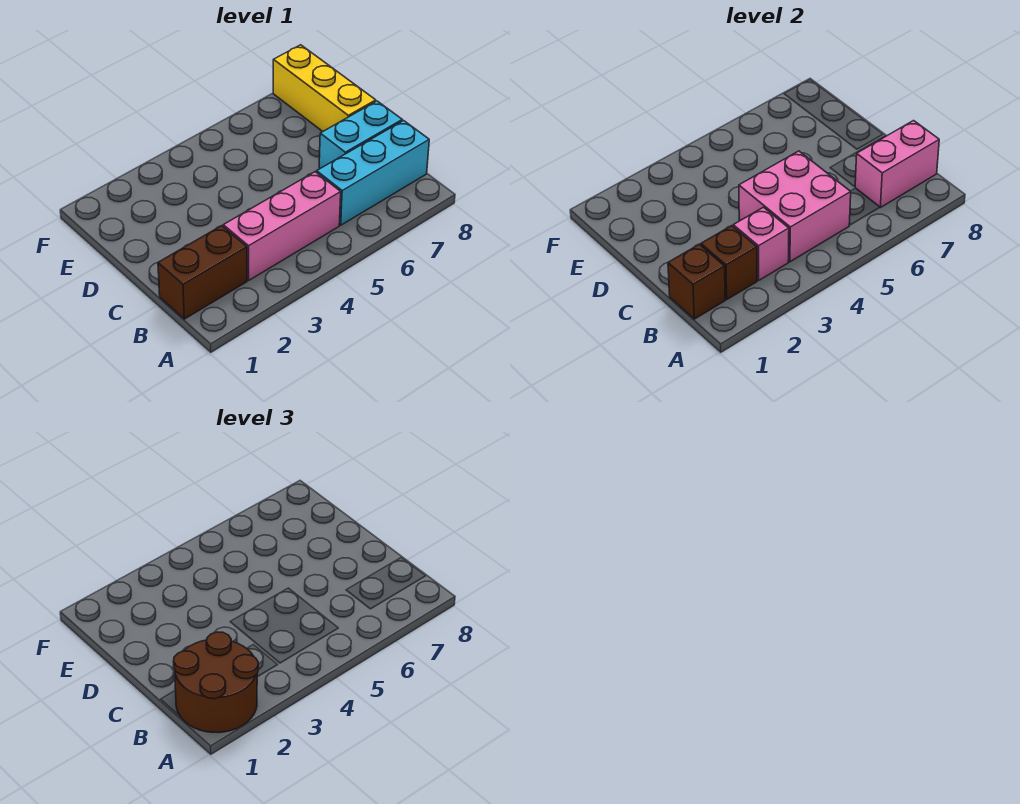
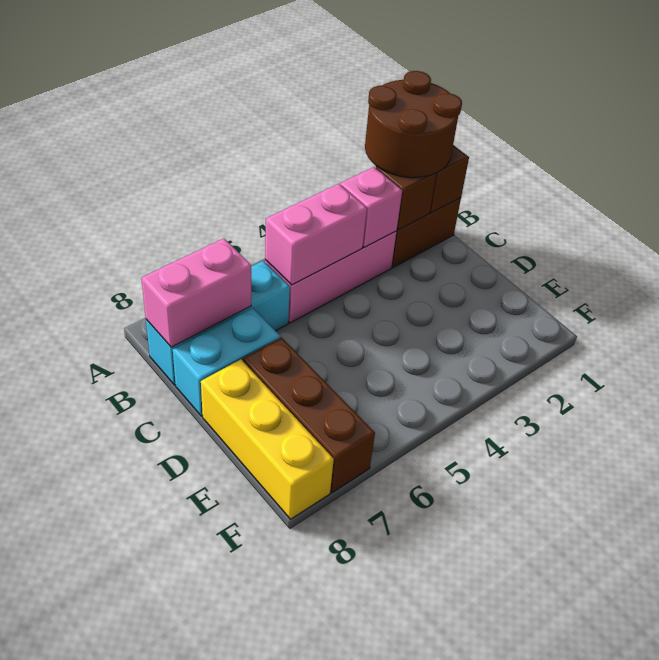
pink 2x2 brick [739,151,851,262] -> pink 1x2 brick [265,184,367,285]
none -> brown 1x3 brick [243,337,375,493]

